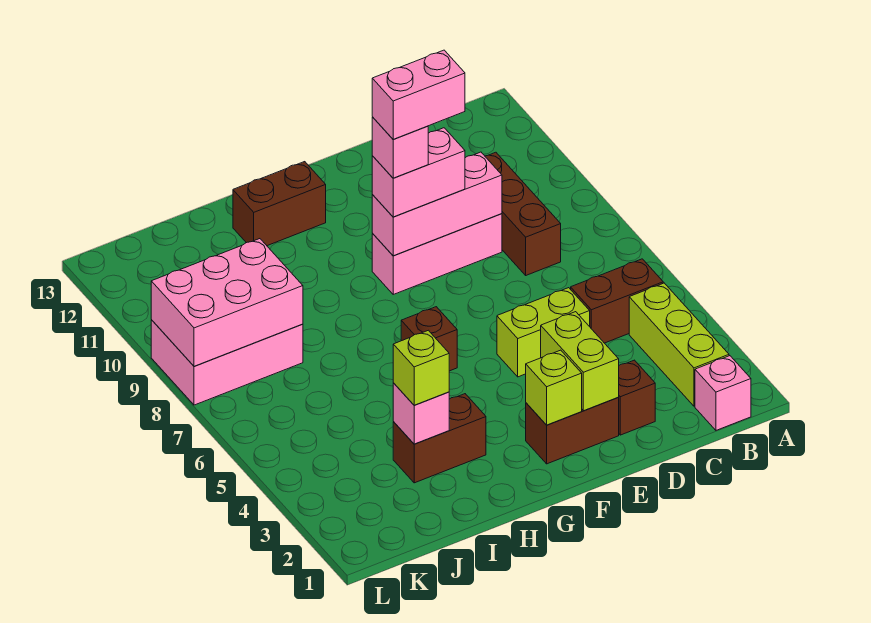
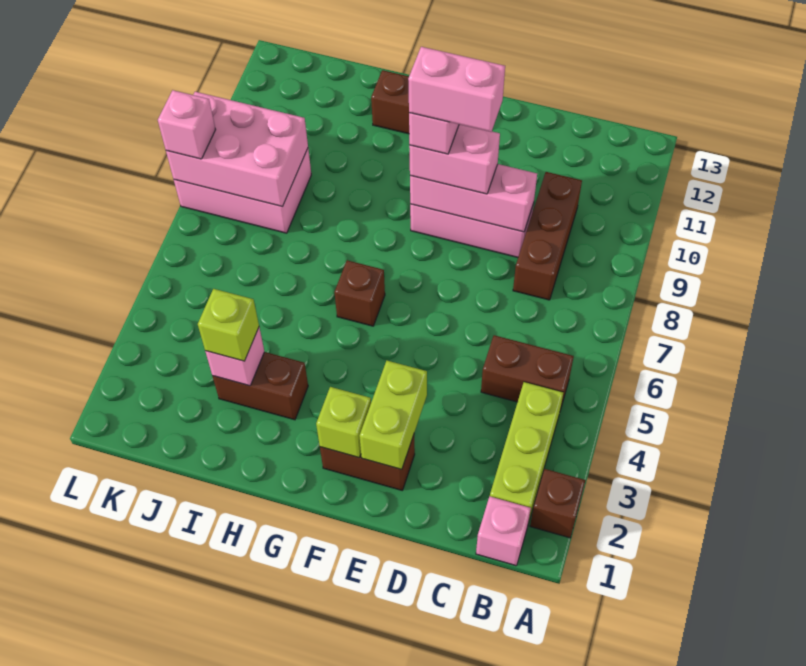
brown 1x1 brick [618,360,655,435] -> brown 1x1 brick moved to [530,469,586,538]
lime 1x2 brick [497,288,590,377] -> none
none -> pink 1x1 brick [158,90,216,159]

